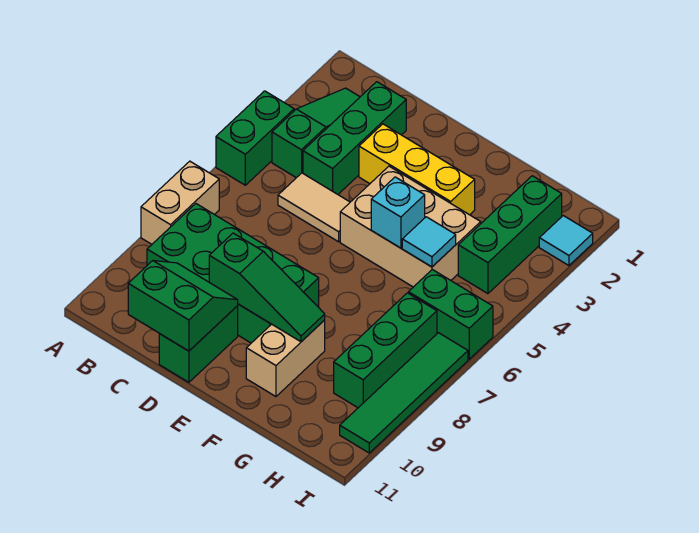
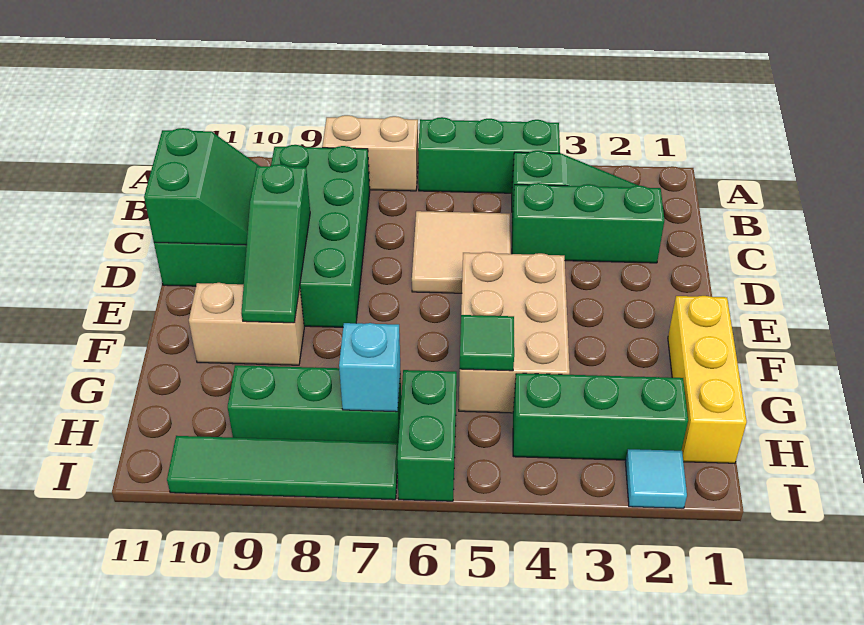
green 1x2 brick [216,91,294,185] -> green 1x3 brick [418,117,560,193]
tan 1x2 tile [278,173,350,242] -> tan 2x2 tile [412,211,511,293]
yellow 1x3 brick [359,124,475,215] -> yellow 1x3 brick moved to [668,296,747,463]
cyan 1x1 brick [371,177,425,248] -> cyan 1x1 brick moved to [339,323,400,412]
cyan 1x1 tile [402,217,456,267] -> green 1x1 tile [460,315,514,371]

